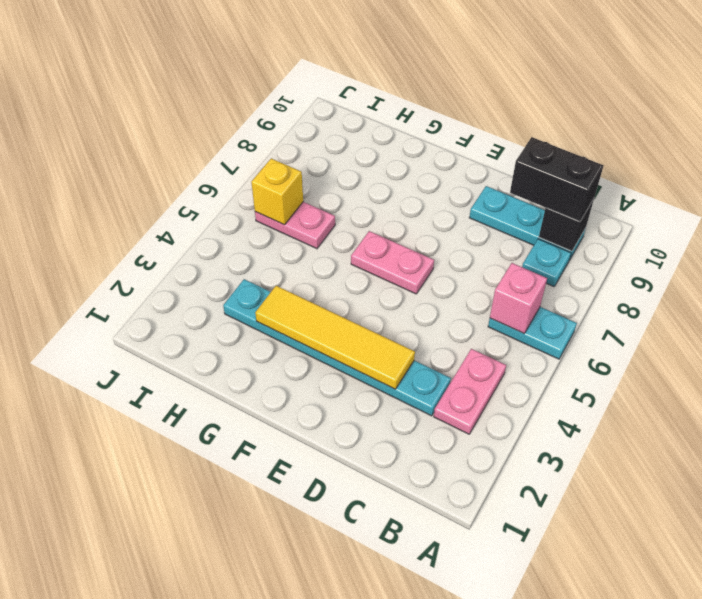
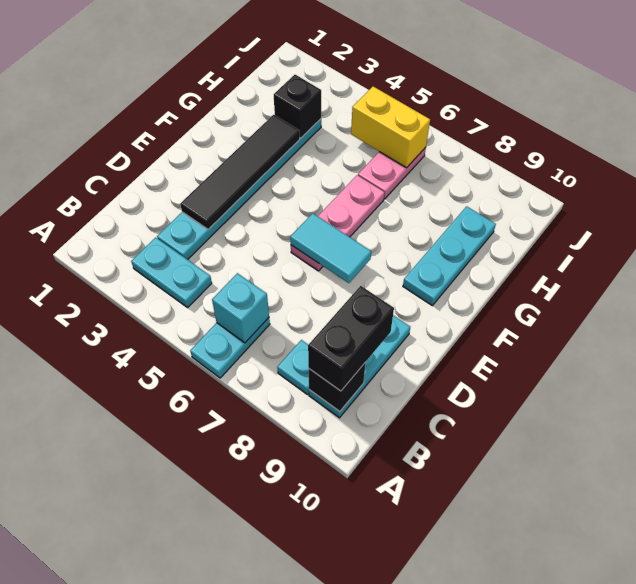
pink 1x2 plate [434,349,506,434] -> cyan 1x2 plate [131,238,212,307]
pink 1x1 brick [490,263,547,334] -> cyan 1x1 brick [212,273,269,343]
yellow 1x4 tile [255,286,415,389] -> black 1x4 tile [180,115,300,229]
pink 1x2 plate [351,231,434,294] -> pink 1x3 plate [291,175,385,271]
none -> cyan 1x2 tile [290,213,371,283]
none -> cyan 1x3 plate [403,206,496,305]
none -> black 1x1 brick [274,75,321,138]
yellow 1x1 brick [251,158,303,225] -> yellow 1x2 brick [351,86,430,168]

